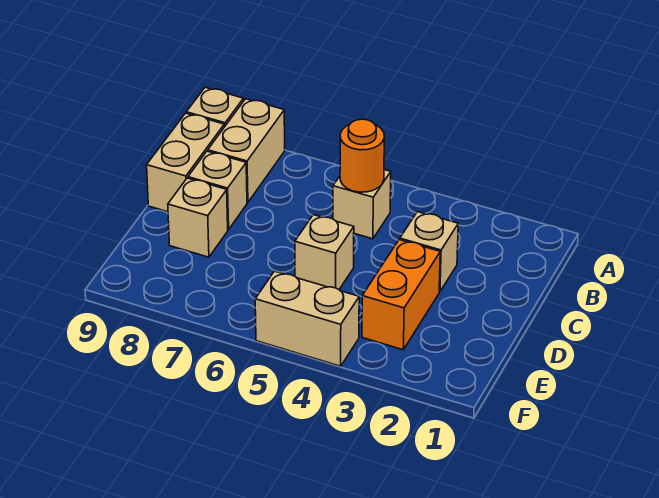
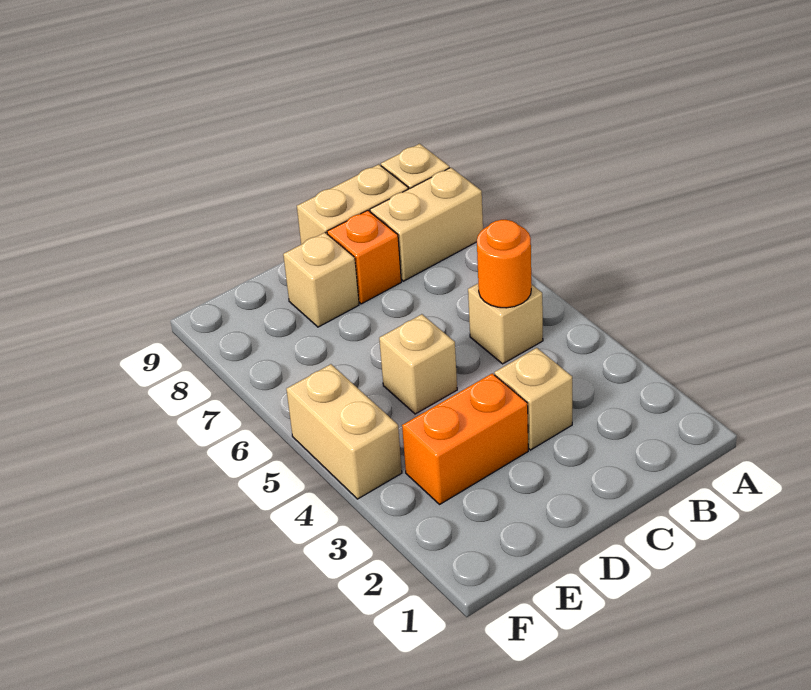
tan 1x1 brick [188,151,247,230] -> orange 1x1 brick [327,210,401,304]

